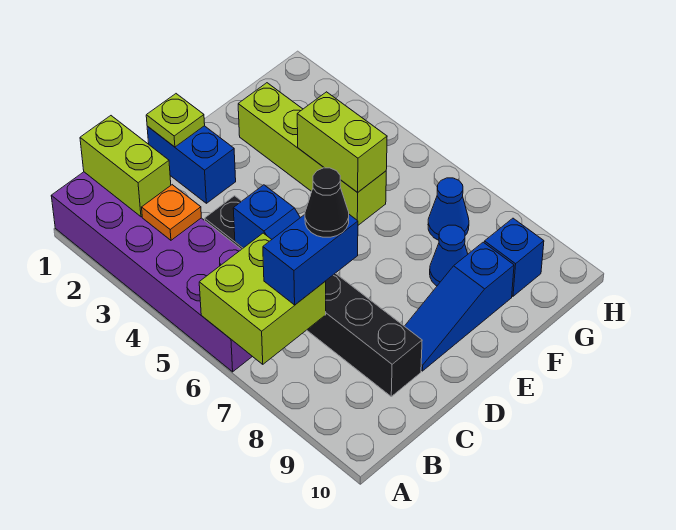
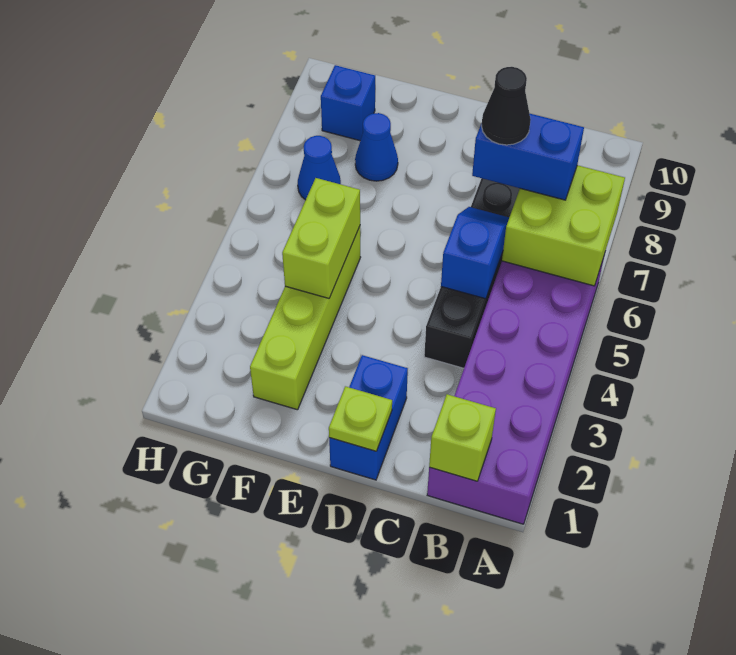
lime 1x2 brick [80,116,171,217] -> lime 1x1 brick [429,394,496,481]
orange 1x1 plate [142,185,201,240] -> none
blue 1x3 slope [405,242,514,371] -> none

